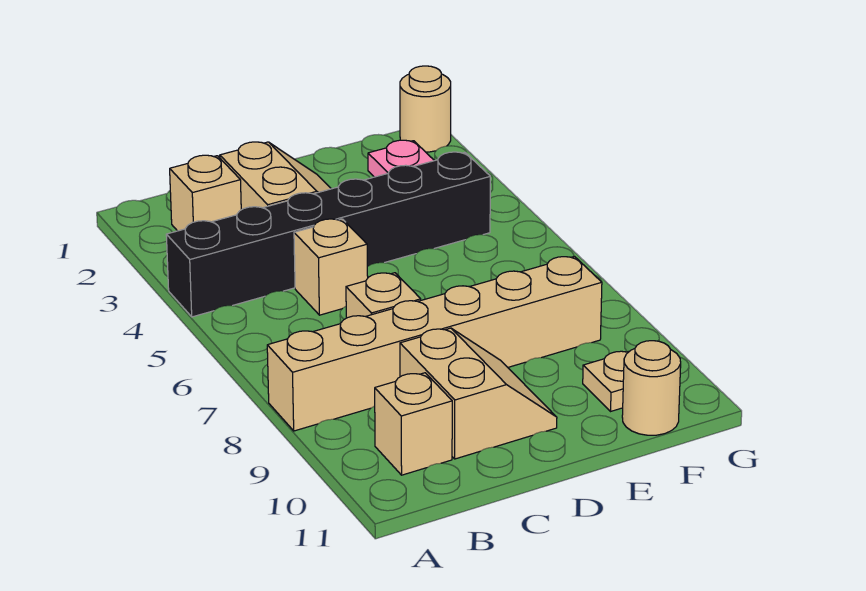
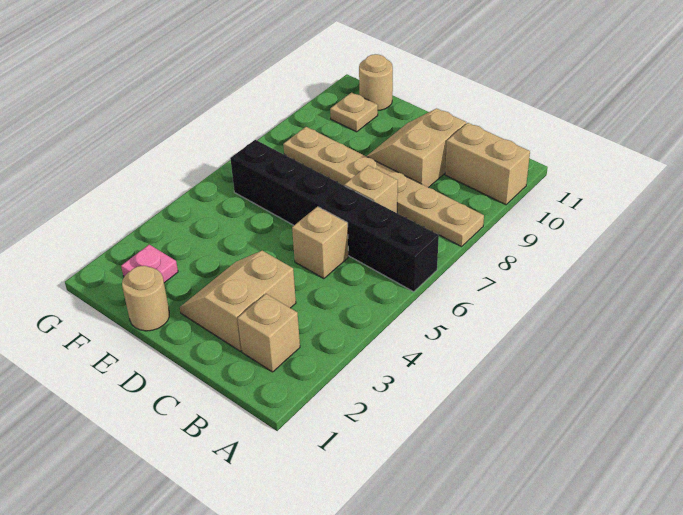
black 1x6 brick [166,152,490,317] -> black 1x6 brick moved to [230,140,439,292]
tan 1x6 brick [267,256,602,431] -> tan 1x6 plate [283,127,484,247]
tan 1x1 brick [375,373,452,475] -> tan 1x2 brick [445,123,530,205]
tan 1x1 round brick [400,66,451,152] -> tan 1x1 round brick moved to [122,266,169,331]

